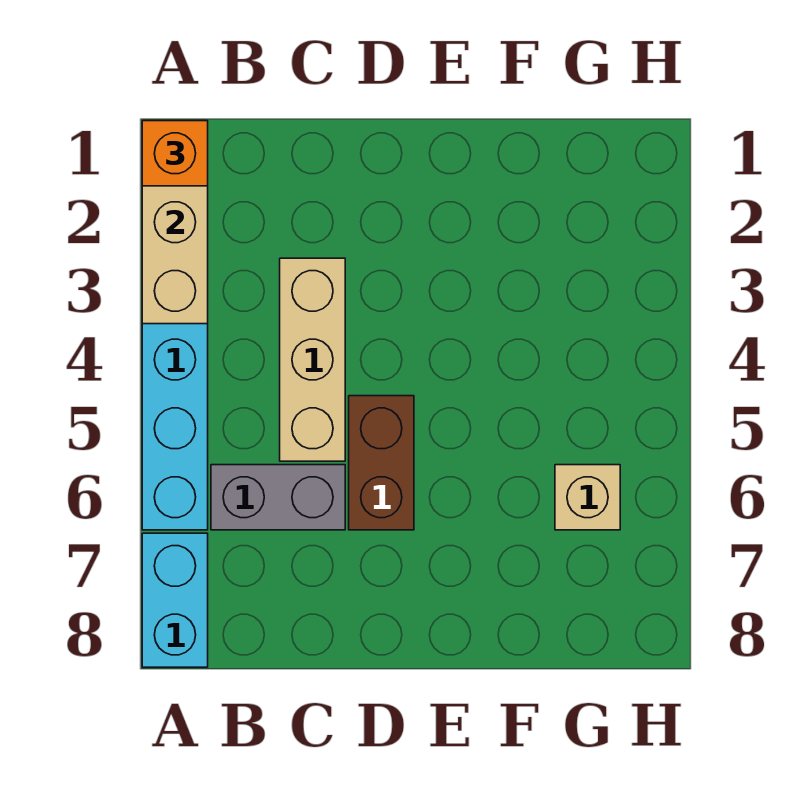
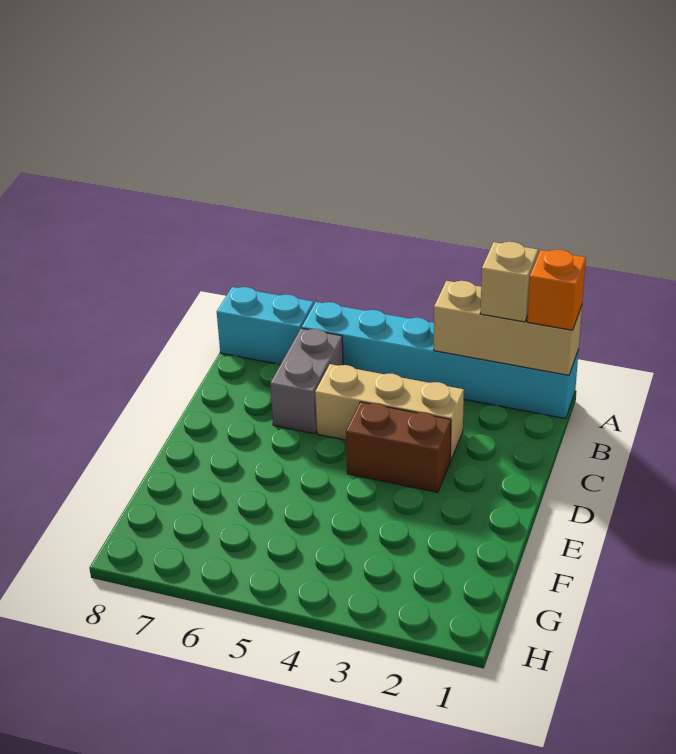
brown 1x2 brick [349,396,414,530] -> brown 1x2 brick moved to [346,402,451,492]
tan 1x1 brick [555,465,620,530] -> tan 1x1 brick moved to [480,242,538,322]

